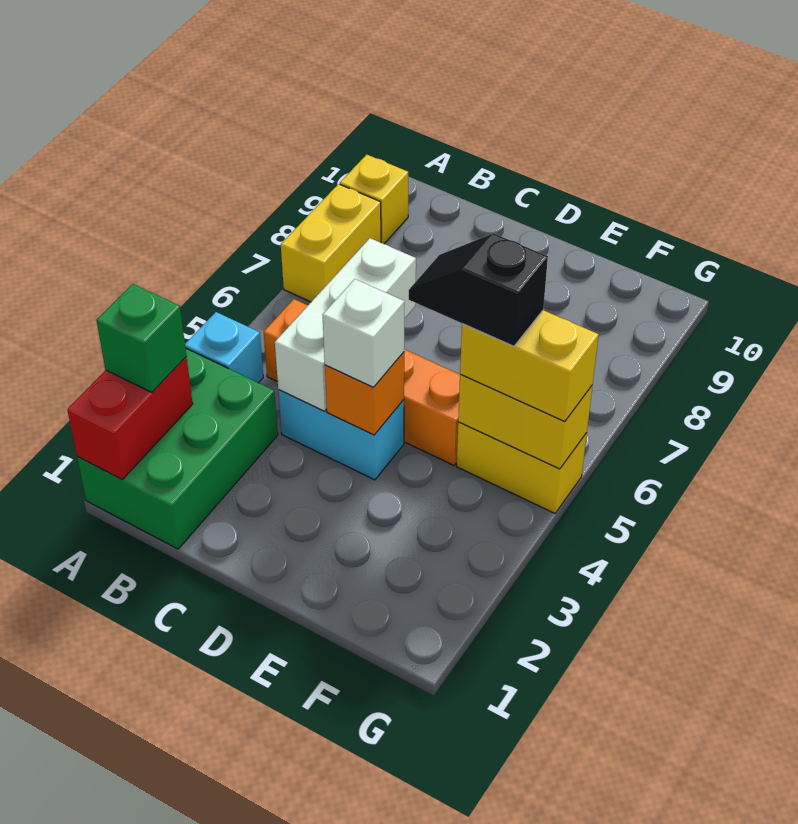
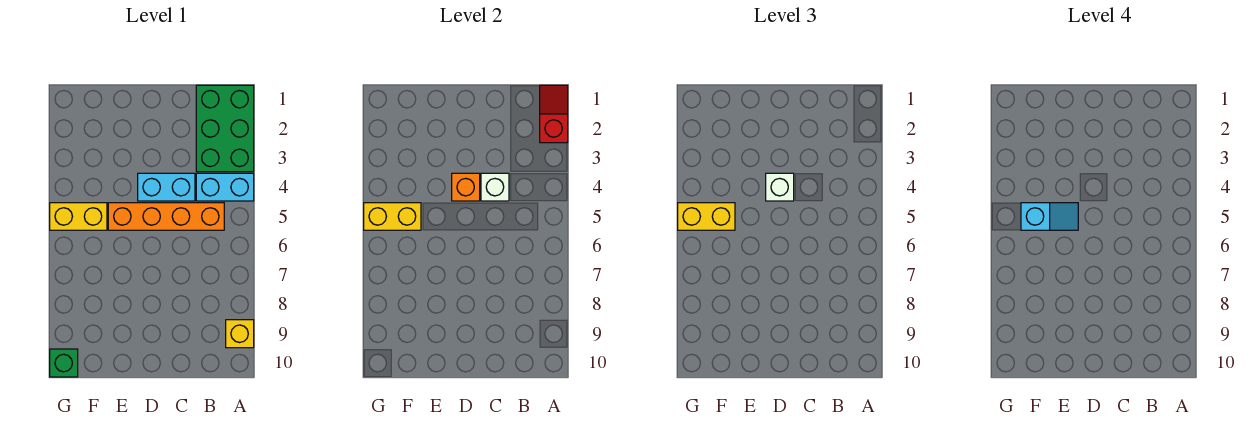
red 1x2 brick [67,357,193,479] -> red 1x2 slope [540,85,568,143]
green 1x1 brick [96,284,186,392] -> green 1x1 brick moved to [50,349,78,377]
cyan 1x1 brick [185,312,263,383] -> cyan 1x2 brick [196,173,254,201]
yellow 1x2 brick [281,184,381,302] -> none
white 1x3 brick [275,238,416,411] -> white 1x1 brick [481,173,509,201]
black 1x2 slope [409,233,548,346] -> cyan 1x2 slope [1021,203,1078,230]

